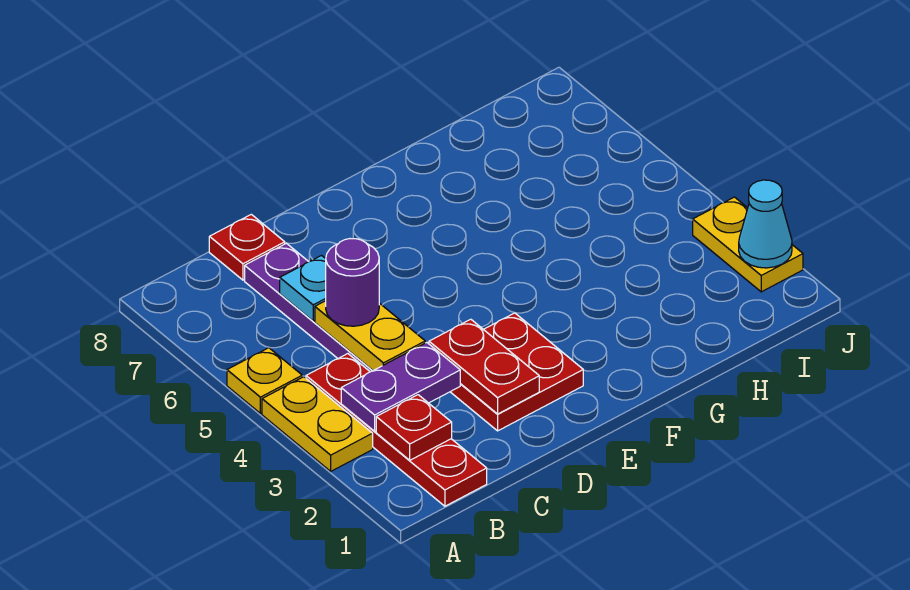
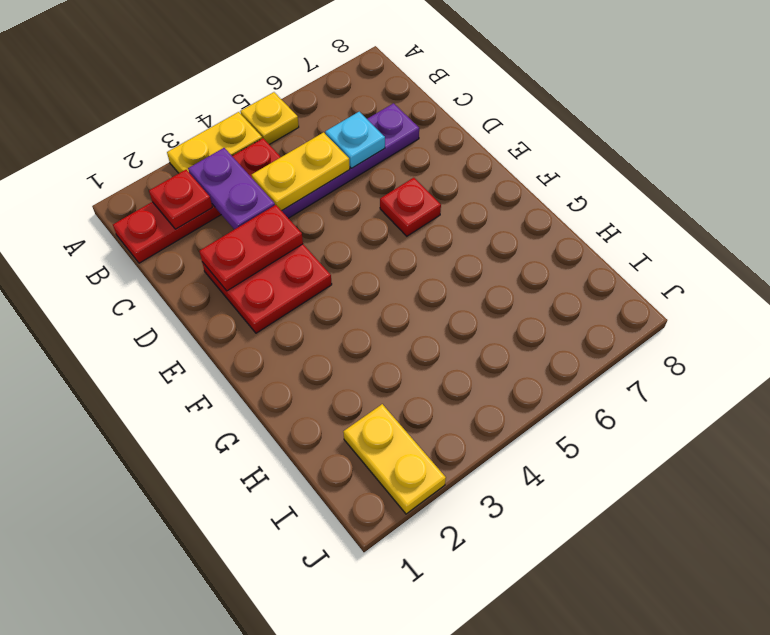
purple 1x1 round brick [326,239,379,326] -> none
red 1x1 plate [209,214,285,280] -> red 1x1 plate moved to [380,178,441,236]
yellow 1x2 plate [693,197,803,292] -> yellow 1x2 plate turned to [343,404,446,514]
cyan 1x1 cone [739,180,792,268] -> none

